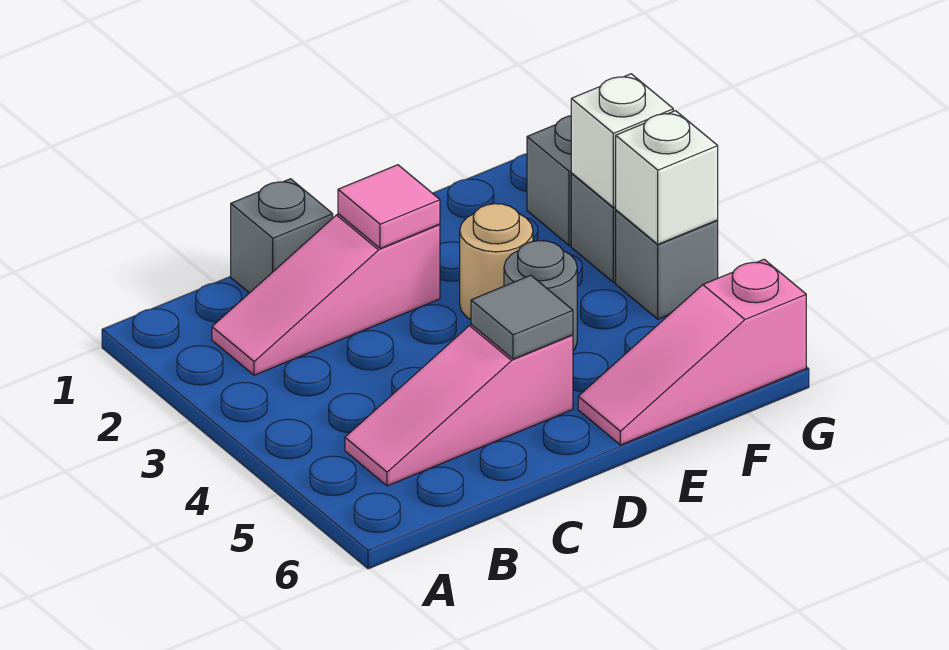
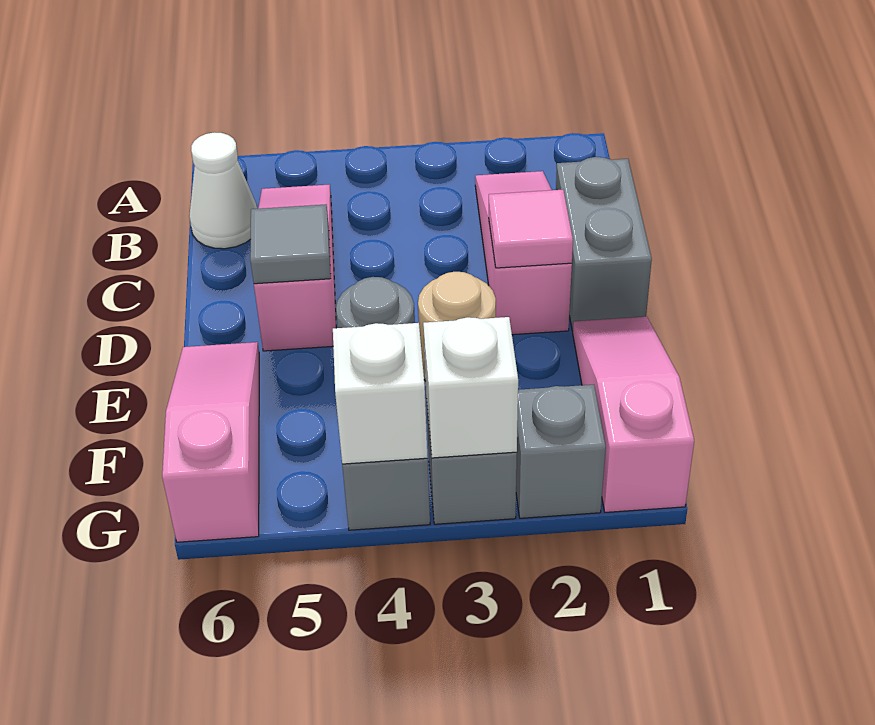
none -> white 1x1 cone [189,132,258,249]
grey 1x1 brick [231,179,333,293] -> grey 1x2 brick [556,157,652,330]
none -> pink 1x3 slope [572,317,694,512]

